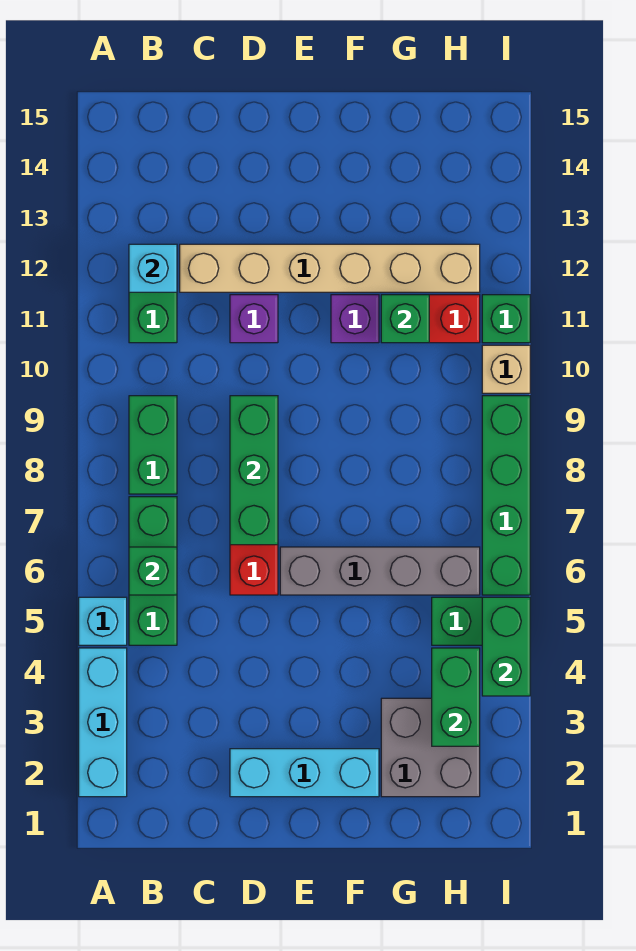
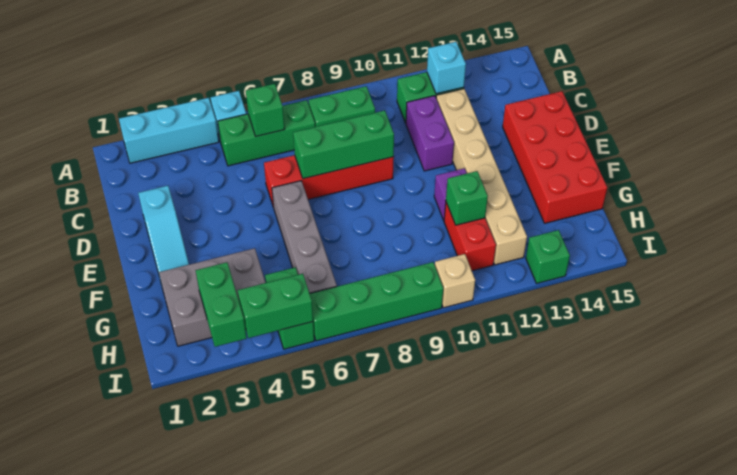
cyan 1x3 brick [230,749,379,797] -> cyan 1x3 slope [138,186,189,281]
purple 1x1 brick [230,295,278,343] -> purple 1x2 brick [406,96,454,171]
none -> red 2x4 brick [503,91,607,223]
grey 2x2 brick [381,698,480,797] -> grey 2x3 brick [159,248,266,346]
green 1x2 brick [432,648,480,746] -> green 1x2 brick turned to [196,262,247,347]
green 1x1 brick [482,295,530,343] -> green 1x1 brick moved to [526,230,570,284]

